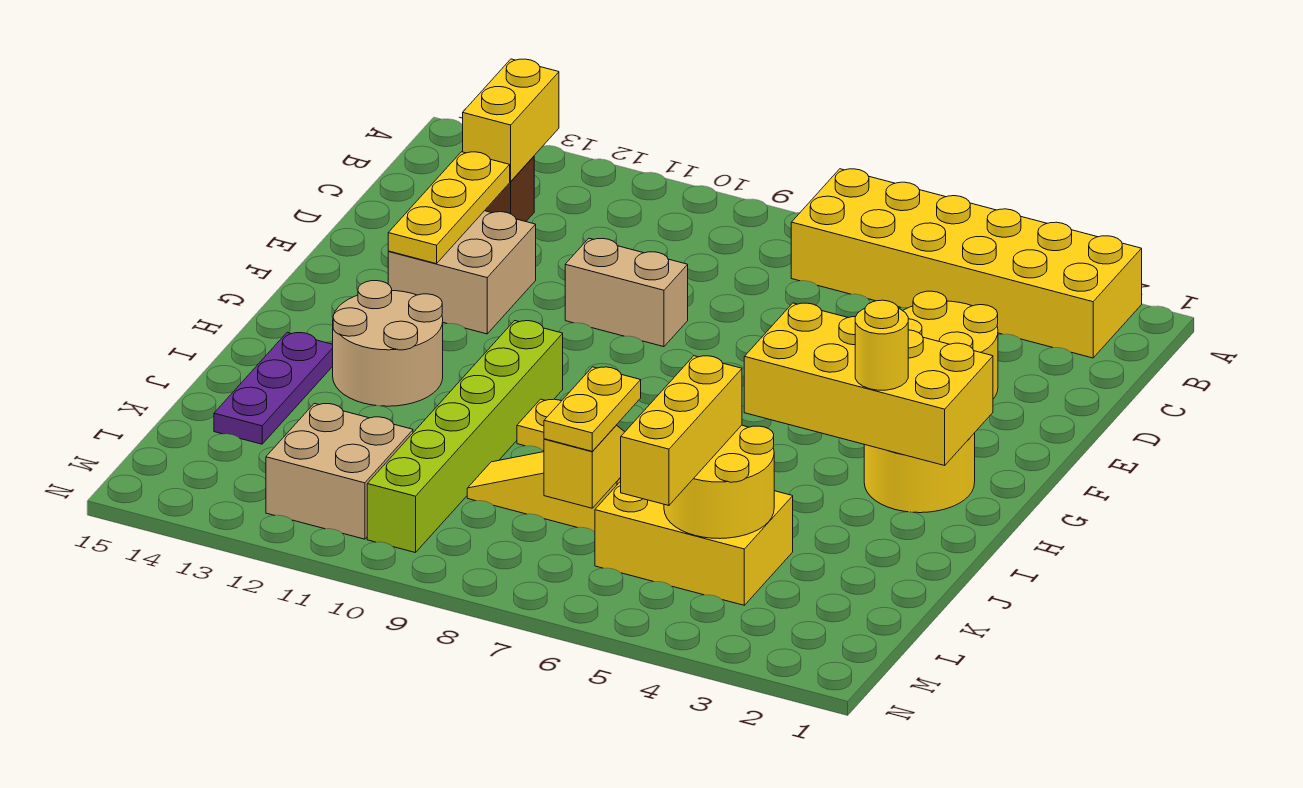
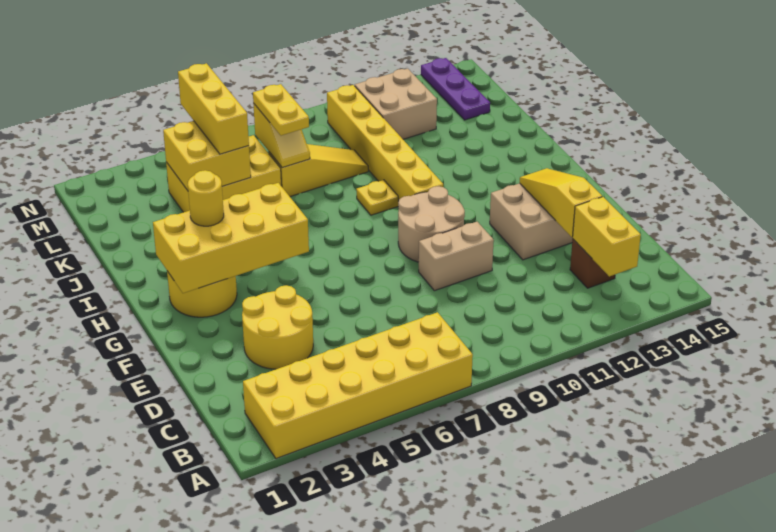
yellow 1x3 plate [388,152,510,264] -> yellow 1x3 slope [520,168,602,237]
lime 1x6 brick [367,321,563,553] -> yellow 1x6 brick [327,85,443,201]
tan 2x2 round brick [333,281,443,406] -> tan 2x2 round brick moved to [398,186,465,262]
purple 1x3 plate [214,332,333,444] -> purple 1x3 plate moved to [421,58,490,120]
yellow 2x2 round brick [664,425,774,539] -> yellow 2x2 brick [163,121,251,191]

